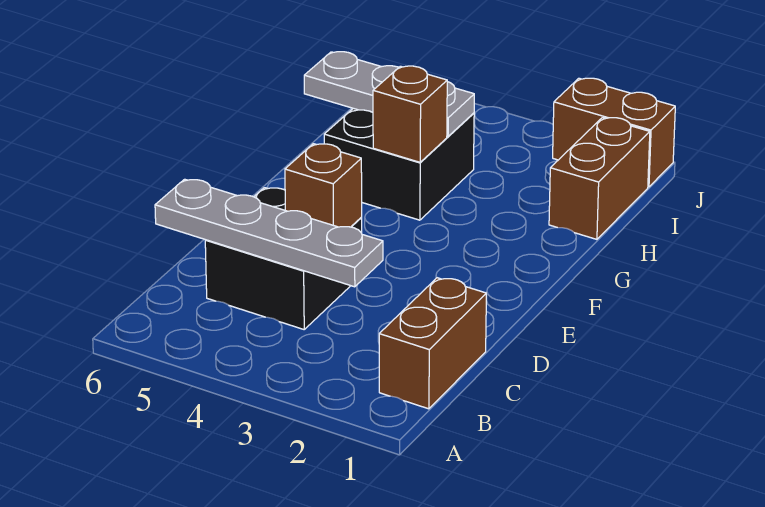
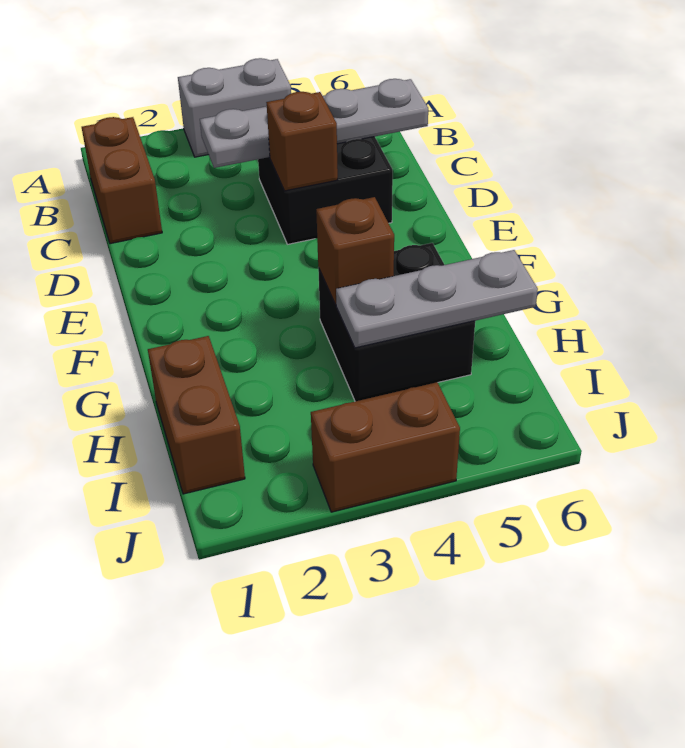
none -> grey 1x2 brick [178,58,291,157]
brown 1x2 brick [553,78,675,187] -> brown 1x2 brick moved to [311,382,460,512]

